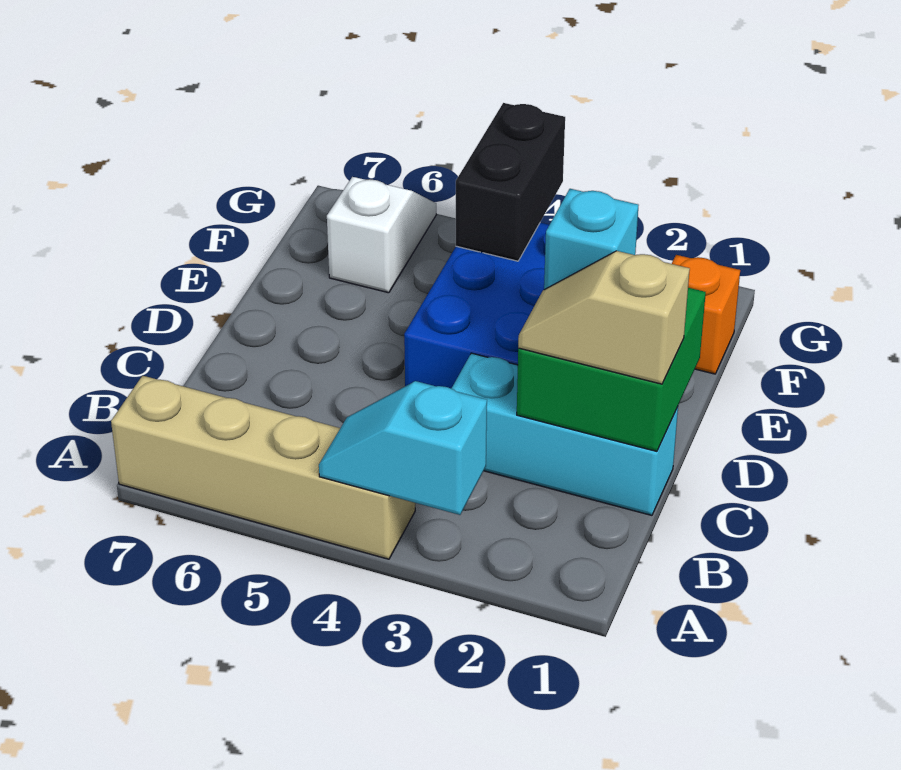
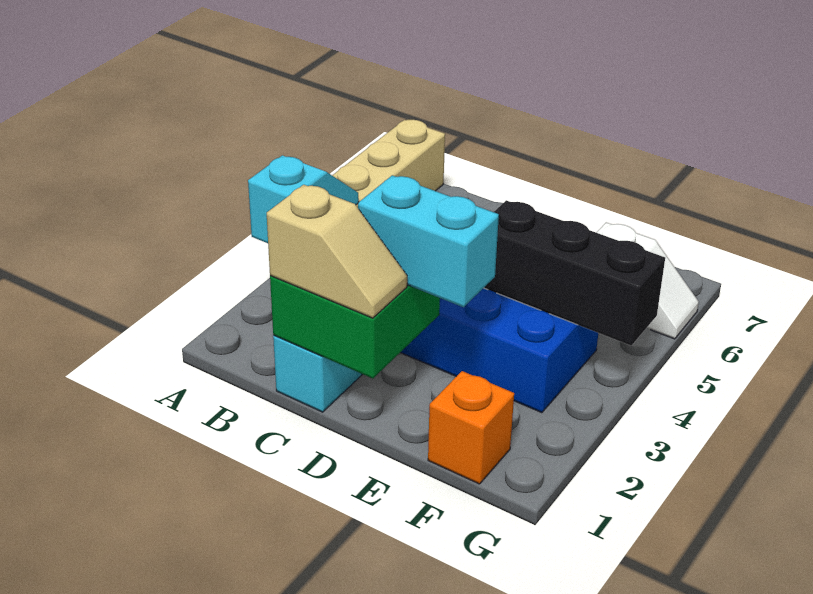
tan 1x2 slope [518,251,690,384] -> tan 1x2 slope turned to [267,185,407,318]
cyan 1x1 brick [544,189,639,290] -> cyan 1x2 brick [358,175,499,307]
black 1x2 brick [456,103,565,261] -> black 1x3 brick [484,200,665,346]

